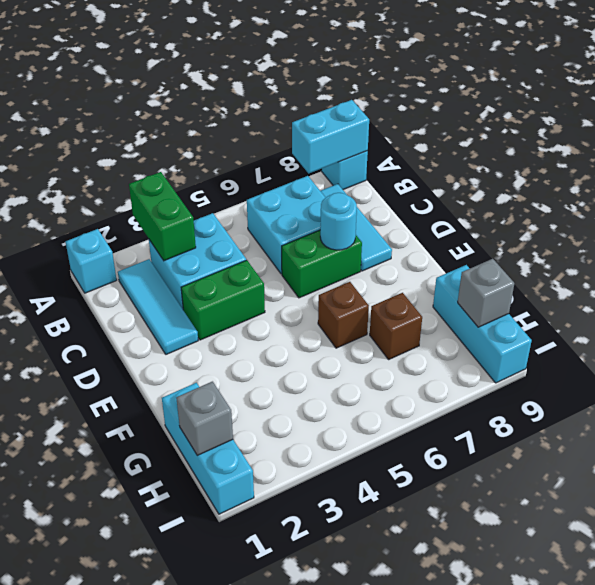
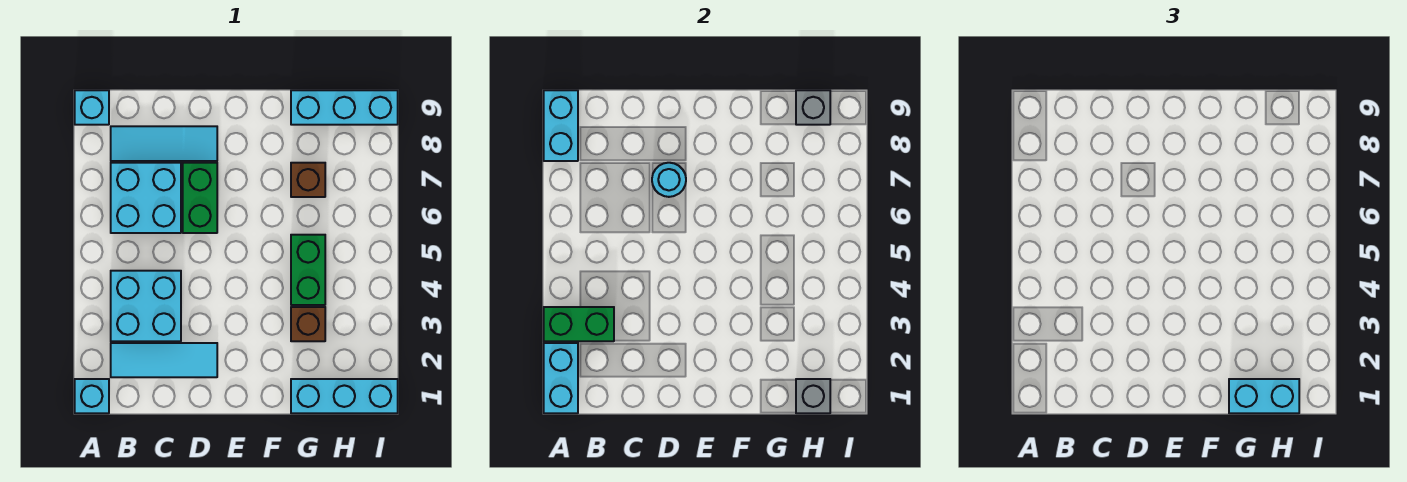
none -> cyan 1x2 brick [544,343,578,413]
green 1x2 brick [181,260,265,340] -> green 1x2 brick moved to [291,235,325,305]
brown 1x1 brick [318,282,369,348] -> brown 1x1 brick moved to [291,307,325,341]
none -> cyan 1x2 brick [1229,379,1299,413]

